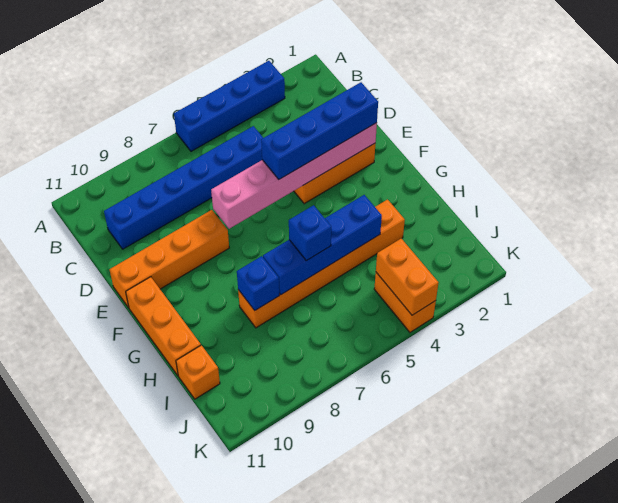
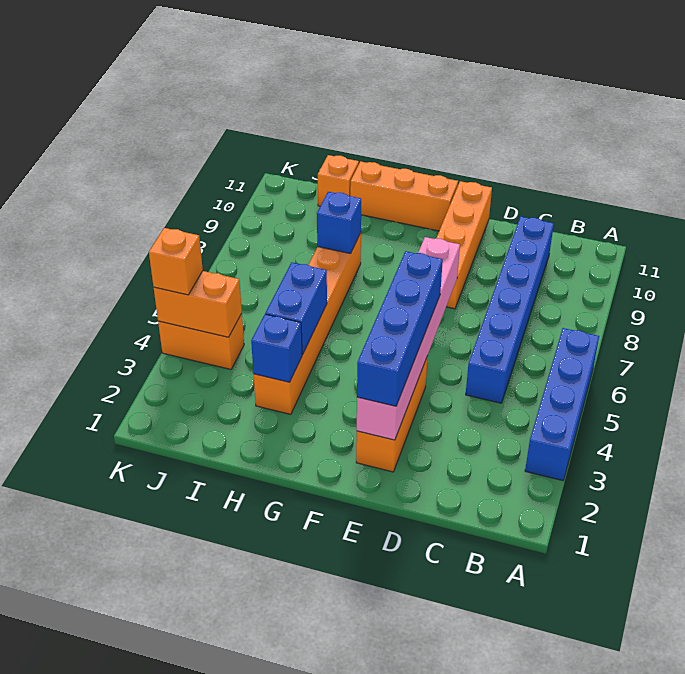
blue 1x4 brick [263,195,382,294] -> blue 1x2 brick [265,263,327,354]
blue 1x1 brick [289,205,331,261] -> blue 1x1 brick moved to [251,314,302,382]
none -> orange 1x1 brick [149,228,203,295]

